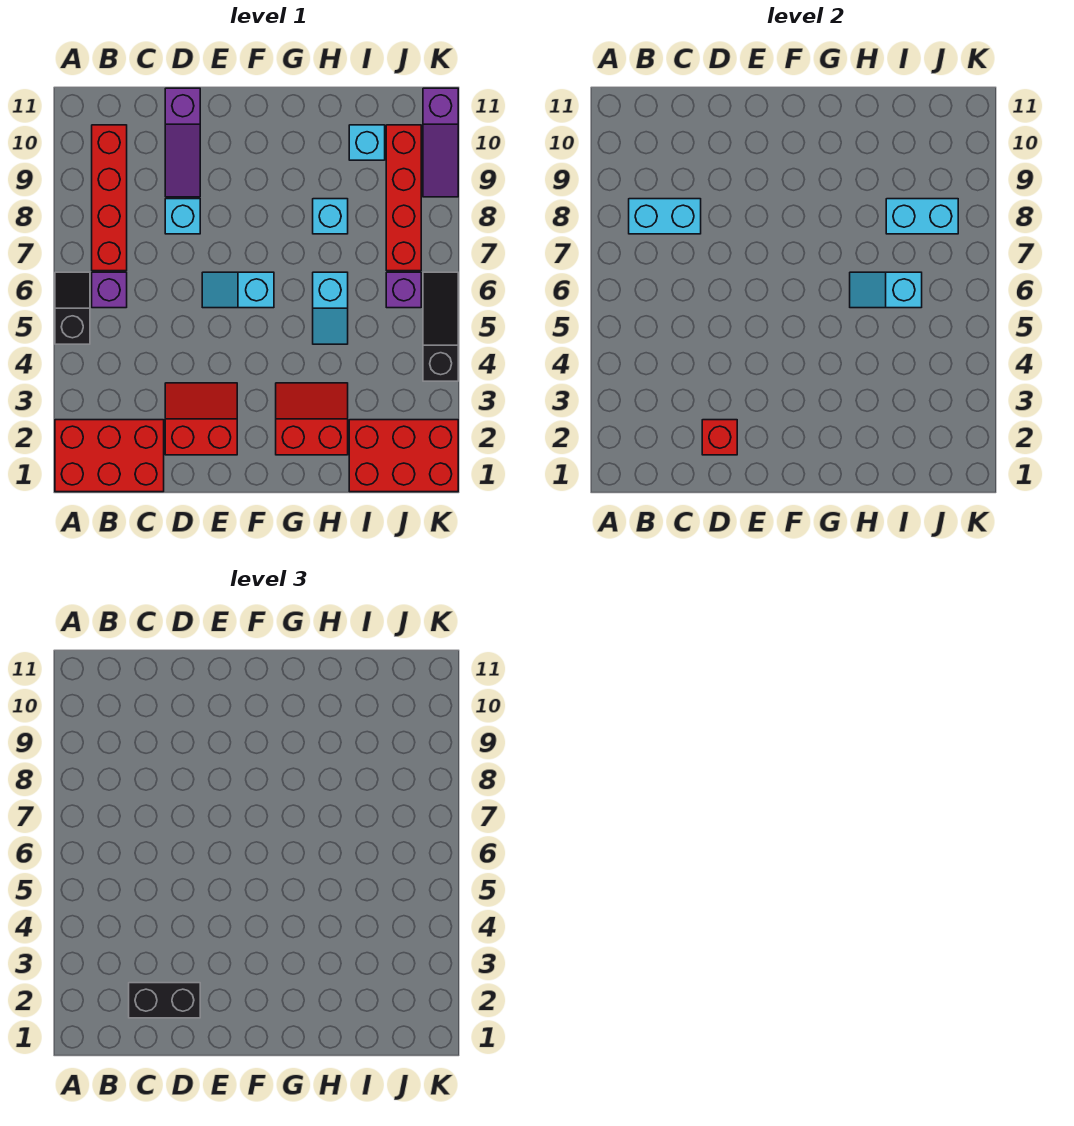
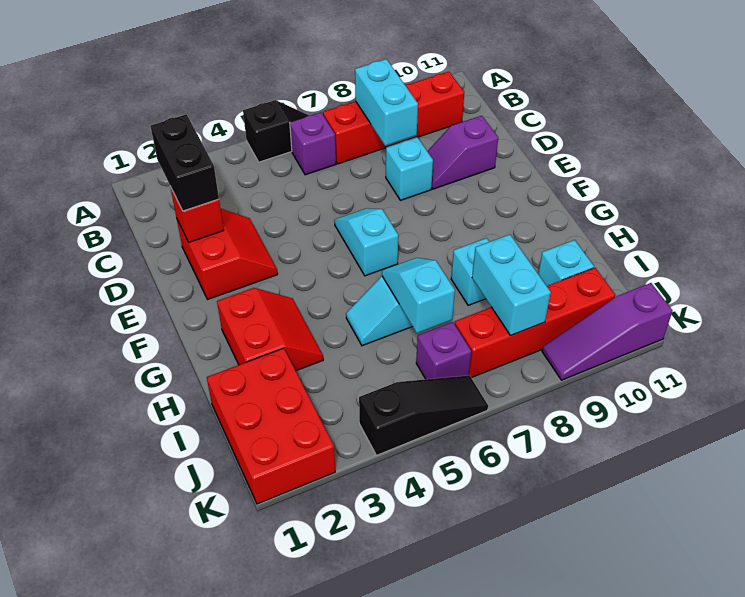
red 2x3 brick [55,420,164,492] -> none
purple 1x3 slope [165,88,200,197] -> purple 1x2 slope [427,116,498,189]

